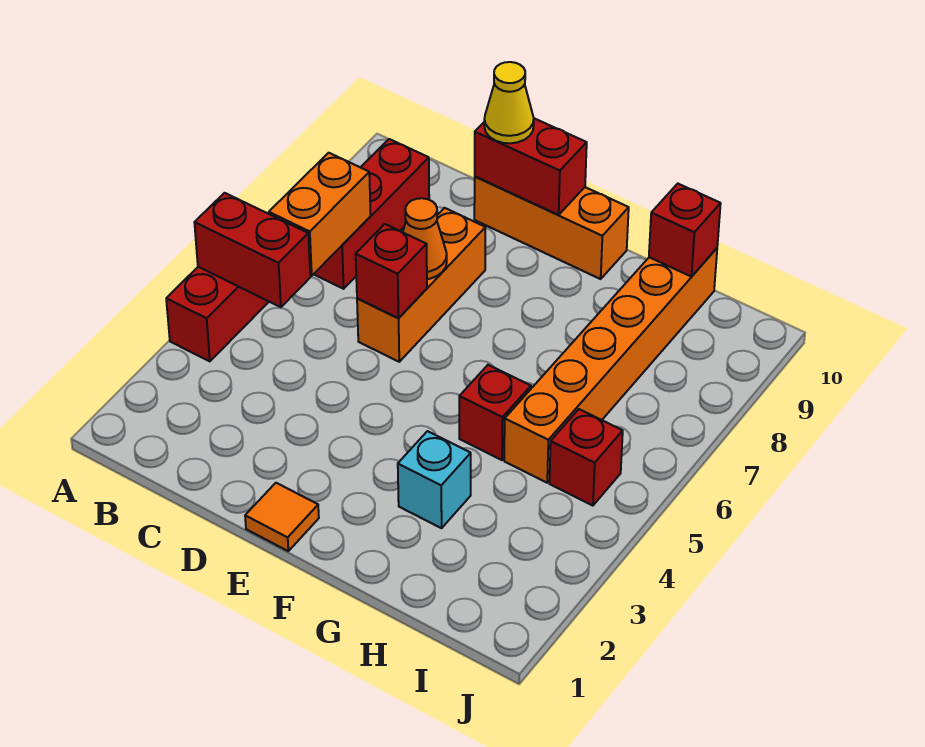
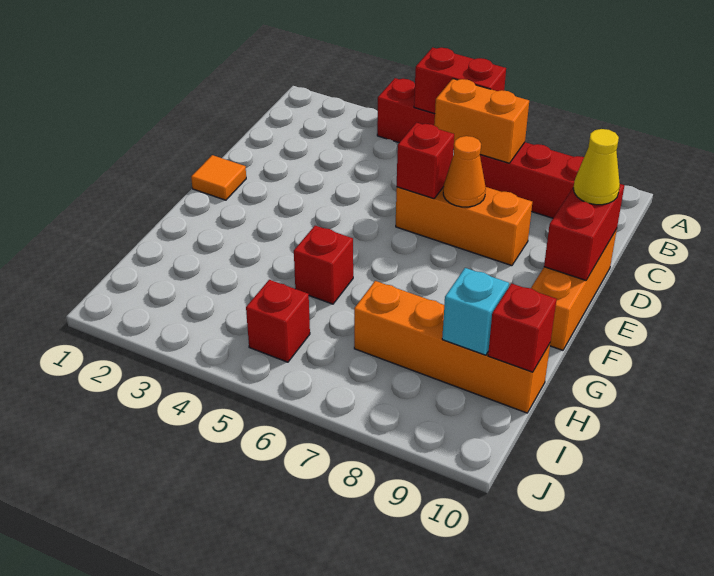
red 1x2 brick [194,193,310,307] -> red 1x2 brick turned to [414,47,506,114]
cyan 1x1 brick [398,431,471,528] -> cyan 1x1 brick moved to [442,268,509,355]
orange 1x6 brick [504,248,717,483] -> orange 1x4 brick [354,281,550,413]

